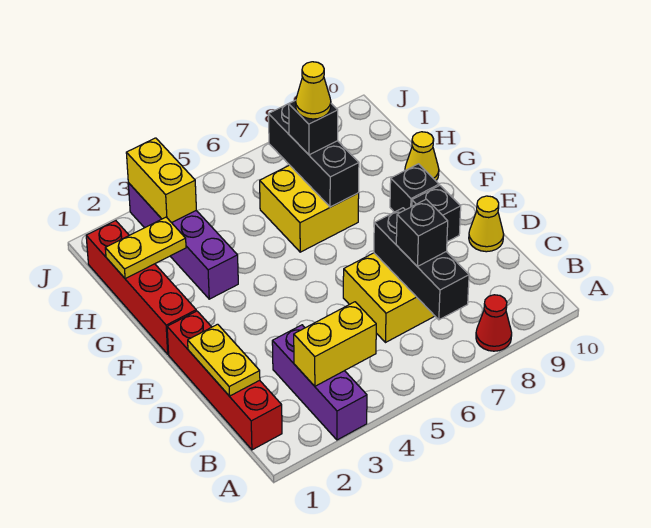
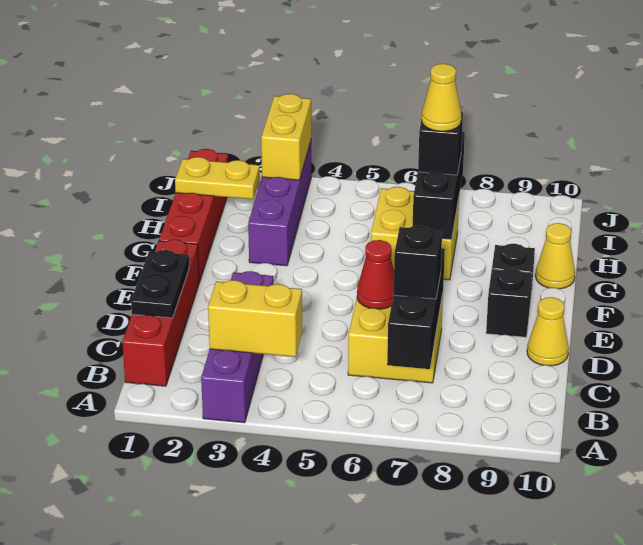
purple 1x3 brick [272,325,367,440] -> purple 1x4 brick [201,271,273,423]
red 1x1 cone [476,295,512,351] -> red 1x1 cone moved to [357,240,394,309]
yellow 1x2 plate [188,324,260,396] -> black 1x2 plate [131,250,189,318]

